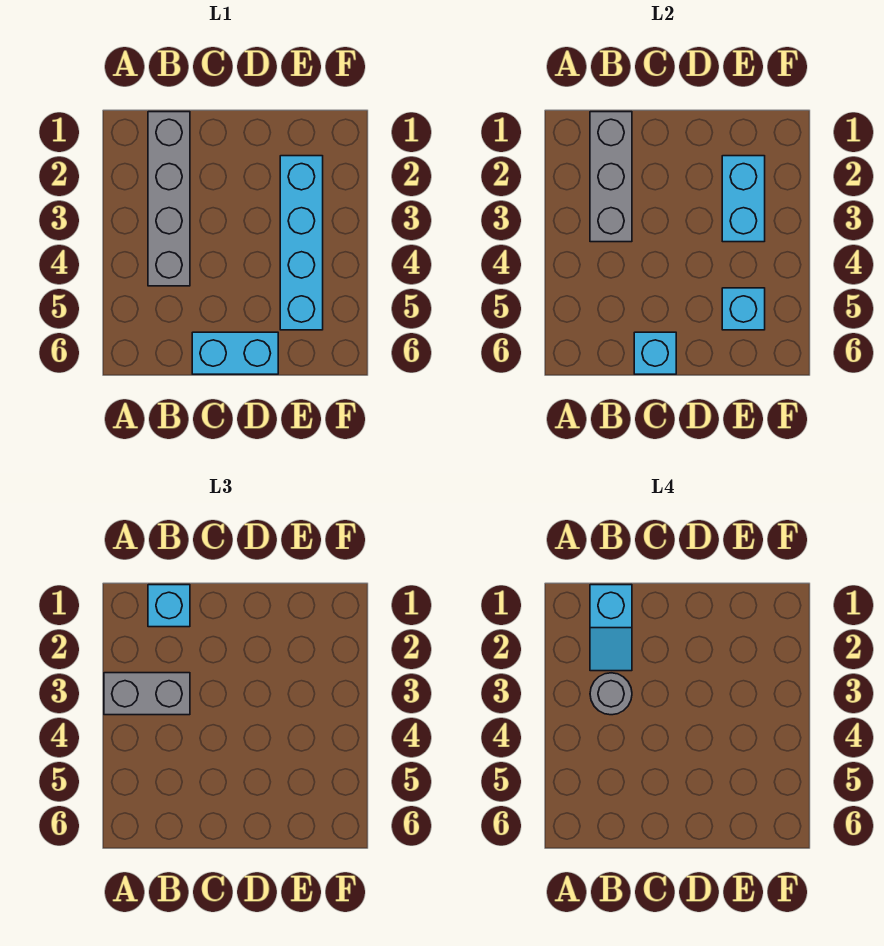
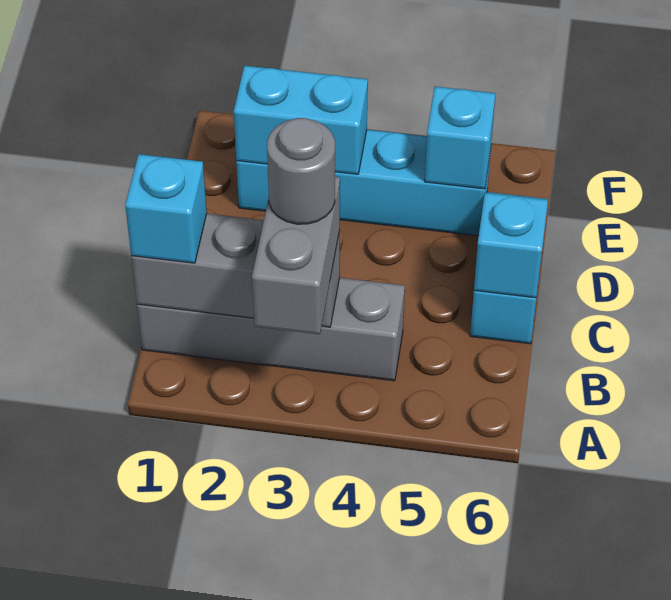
cyan 1x2 slope [590,585,632,671] -> none

